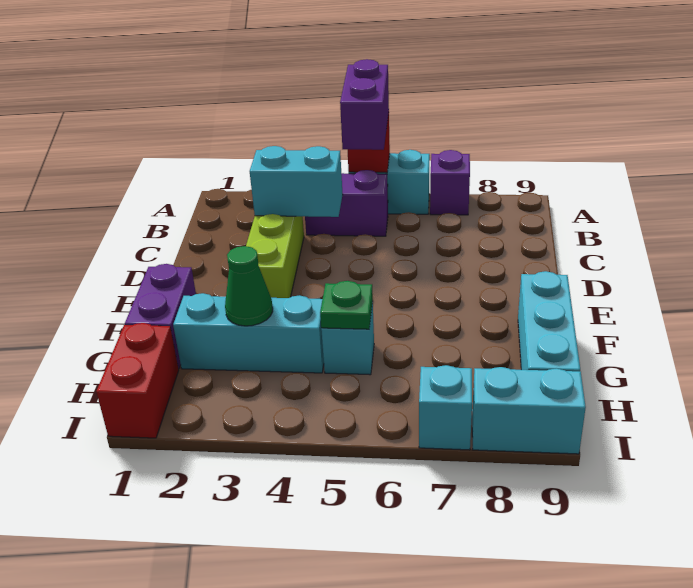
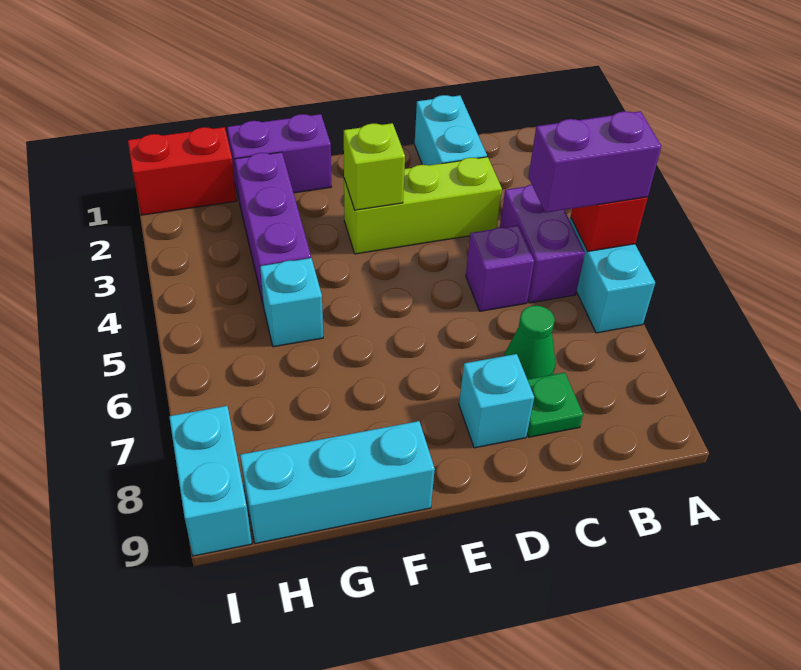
purple 1x1 brick [430,150,470,215] -> purple 1x1 brick moved to [466,225,534,311]
cyan 1x2 brick [250,146,343,217] -> cyan 1x2 brick moved to [415,95,487,165]
none -> lime 1x1 brick [344,123,405,210]
cyan 1x3 brick [173,293,324,373] -> purple 1x3 brick [235,152,311,306]
green 1x1 cone [225,246,273,326] -> green 1x1 cone moved to [504,306,555,379]
green 1x1 plate [320,281,373,329] -> green 1x1 plate moved to [527,373,583,437]
cyan 1x1 brick [419,365,472,450] -> cyan 1x1 brick moved to [459,354,534,448]

